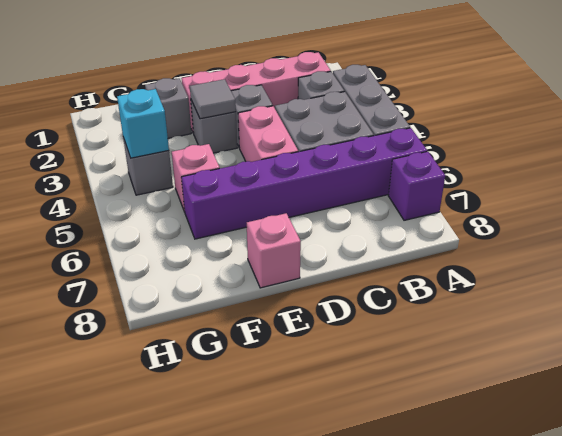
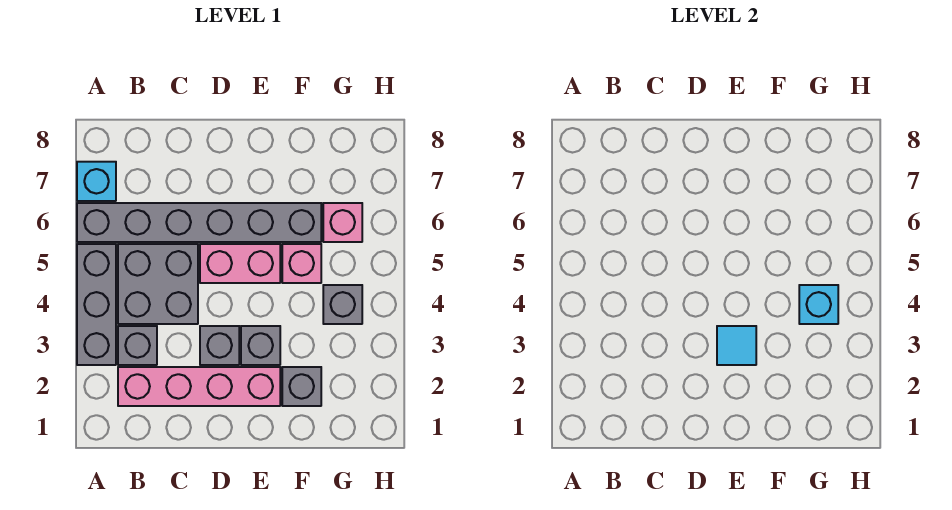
purple 1x6 brick [181,128,427,239] -> grey 1x6 brick [77,203,321,242]
purple 1x1 brick [388,152,445,220] -> cyan 1x1 brick [77,162,116,201]
pink 1x2 brick [238,106,298,162] -> pink 1x2 brick turned to [200,244,280,283]
grey 1x1 tile [190,79,236,119] -> cyan 1x1 tile [717,326,756,365]
pink 1x1 brick [247,213,301,288] -> pink 1x1 brick moved to [323,203,362,242]

